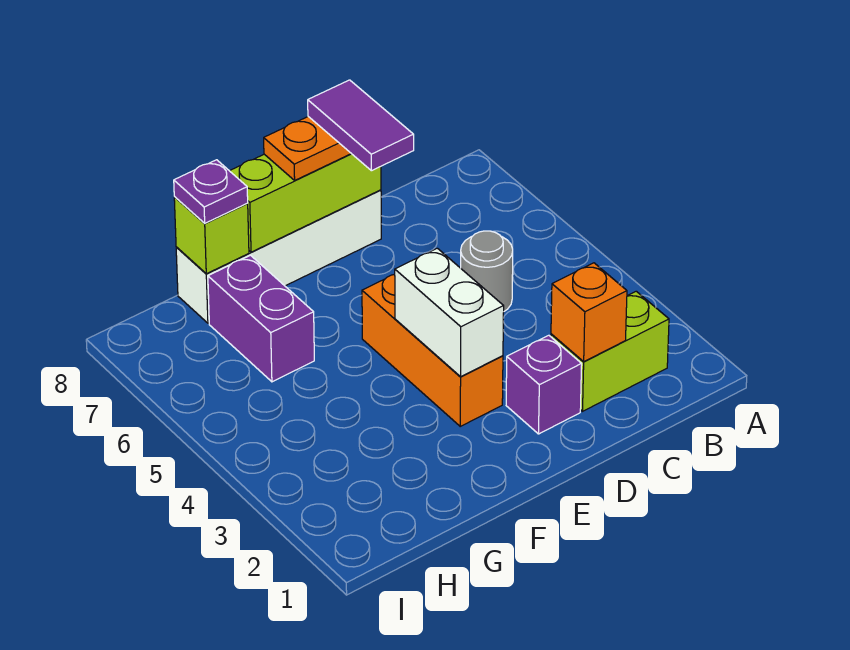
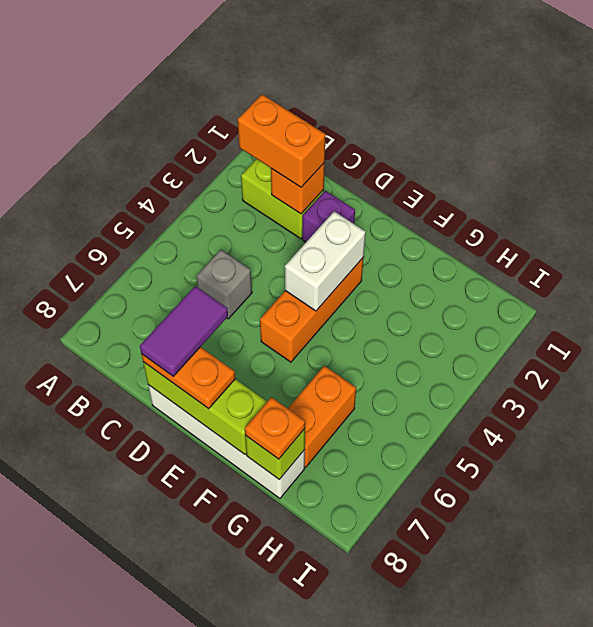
none -> orange 1x2 brick [238,94,326,187]
grey 1x1 round brick [461,231,513,311] -> grey 1x1 brick [197,250,252,319]
purple 1x2 brick [208,255,314,382] -> orange 1x2 brick [288,366,356,467]
purple 1x1 plate [174,160,248,223] -> orange 1x1 plate [245,397,305,459]

